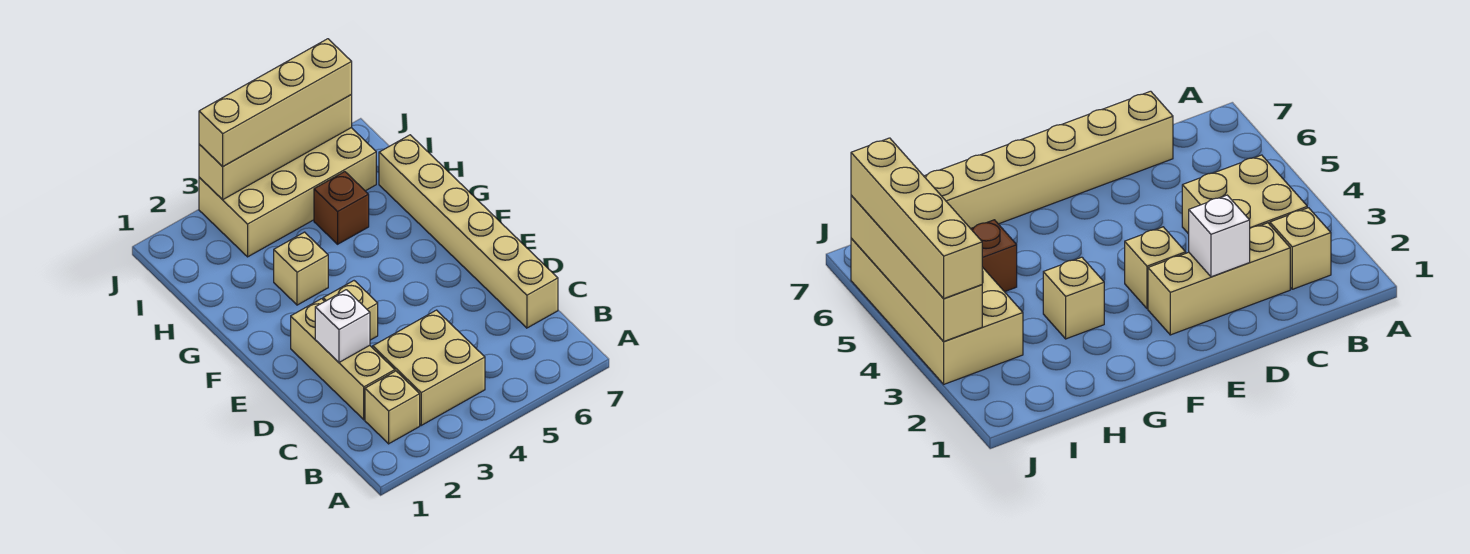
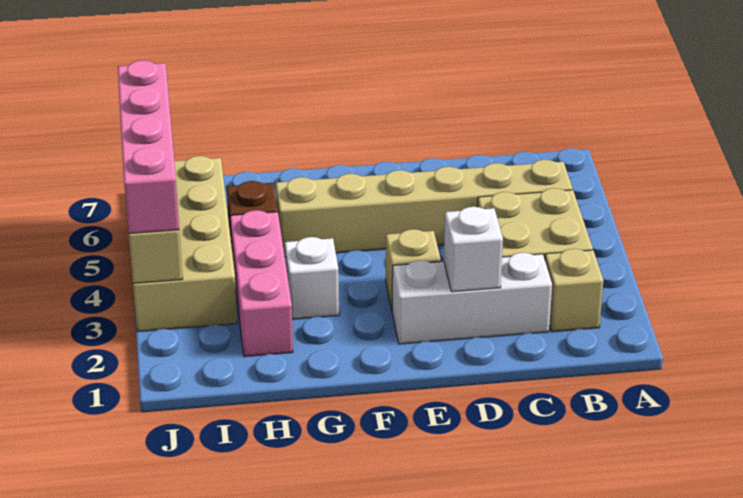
tan 1x3 brick [291,299,395,420] -> white 1x3 brick [392,253,552,344]
tan 1x6 brick [379,135,558,328] -> tan 1x6 brick moved to [276,160,573,257]
tan 1x1 brick [274,232,328,305] -> white 1x1 brick [285,237,339,319]
none -> pink 1x3 brick [230,210,293,357]
tan 1x4 brick [199,39,352,167] -> pink 1x4 brick [118,61,179,234]

